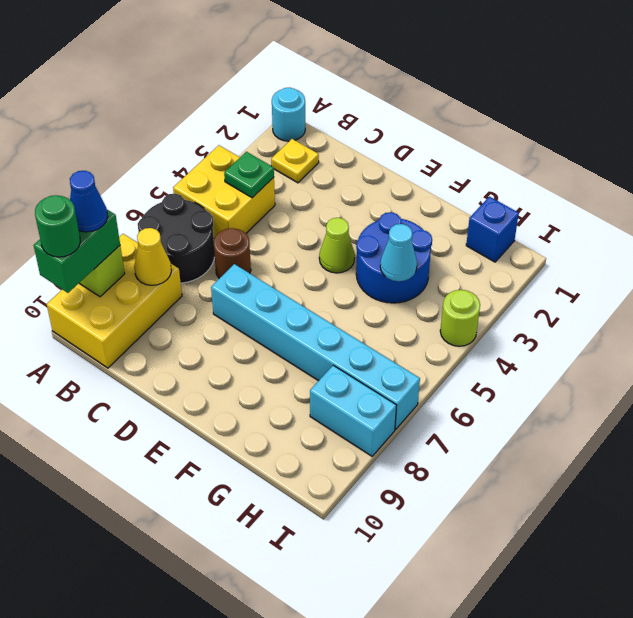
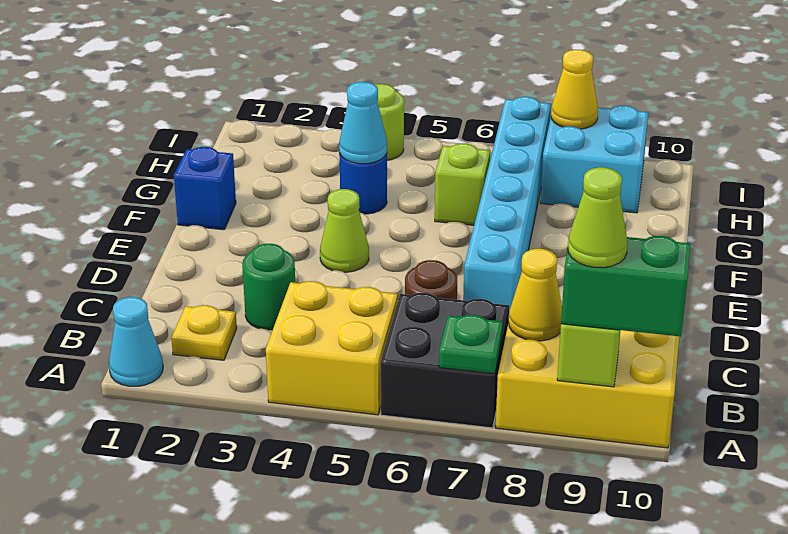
cyan 1x1 round brick [272,88,305,141] -> cyan 1x1 cone [109,297,163,386]
black 2x2 round brick [138,194,215,283] -> black 2x2 brick [381,293,509,428]
blue 1x1 cone [70,171,108,232] -> lime 1x1 cone [568,167,628,268]
green 1x1 round brick [35,195,80,257] -> green 1x1 round brick moved to [242,244,295,330]
green 1x1 plate [224,152,274,198] -> green 1x1 plate moved to [439,315,503,374]
blue 2x2 round brick [356,212,432,303] -> blue 1x1 round brick [339,153,387,214]
none -> lime 1x1 brick [435,144,490,225]
blue 1x1 brick [466,197,519,262] -> blue 1x1 brick moved to [174,147,236,230]
cyan 1x2 brick [310,365,397,456] -> cyan 2x2 brick [540,105,648,213]
none -> yellow 1x1 cone [551,50,598,129]

